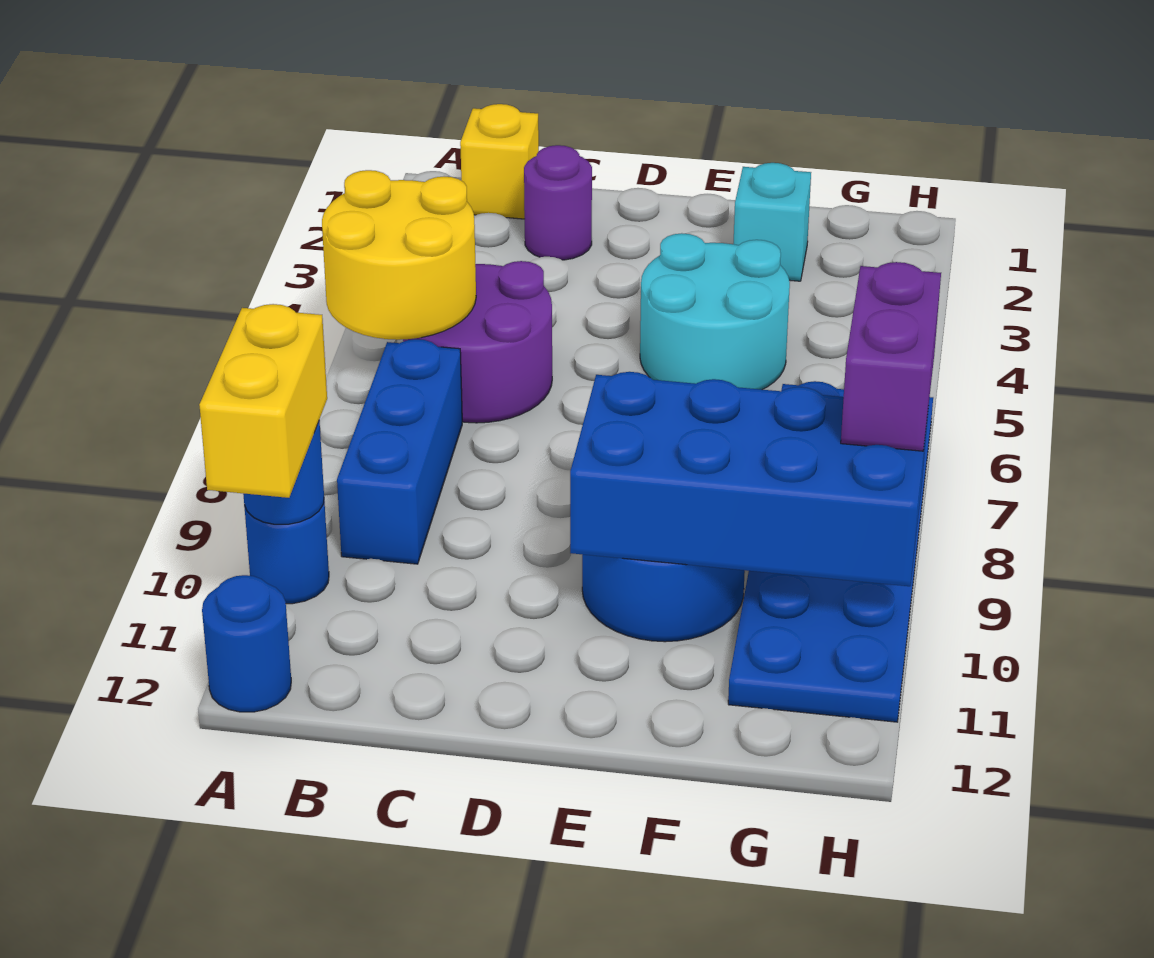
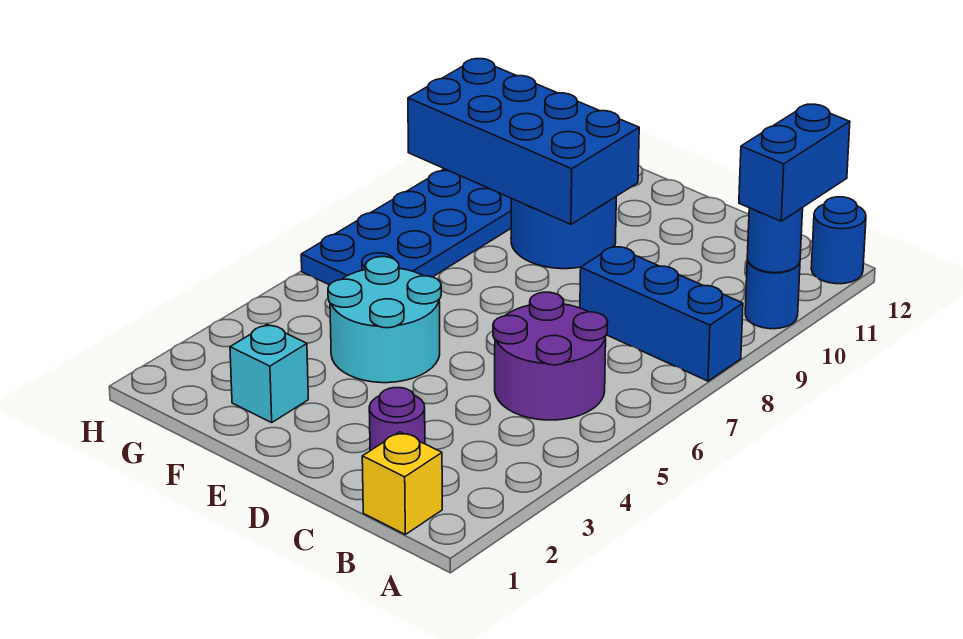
yellow 2x2 round brick [322,170,476,340] -> none
yellow 1x2 brick [199,304,327,498] -> blue 1x2 brick [739,104,850,221]
blue 1x3 brick [337,339,462,564] -> blue 1x3 brick turned to [580,246,743,381]
purple 1x2 brick [841,262,941,451] -> none

